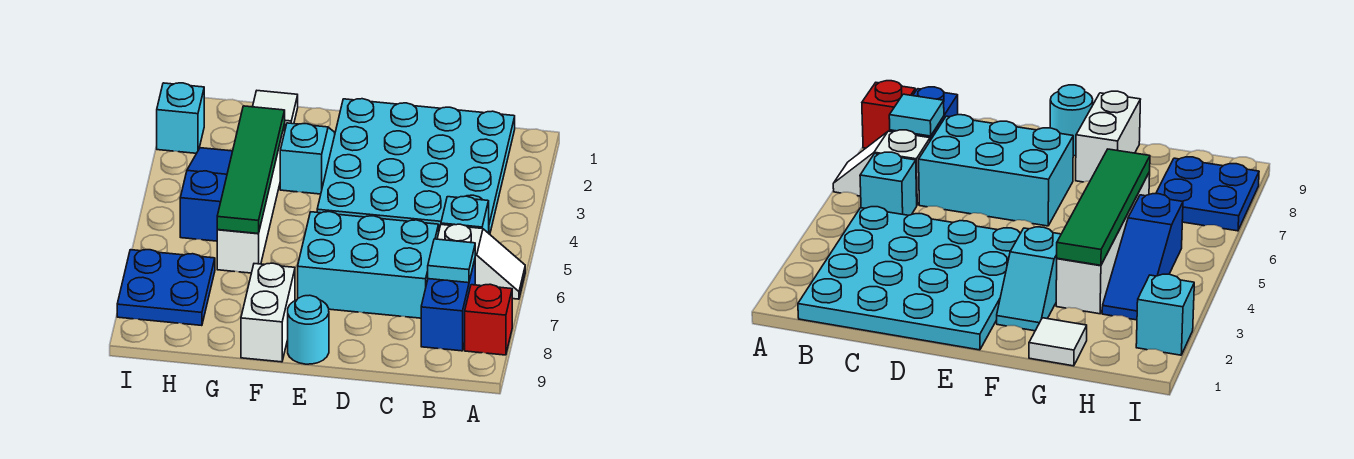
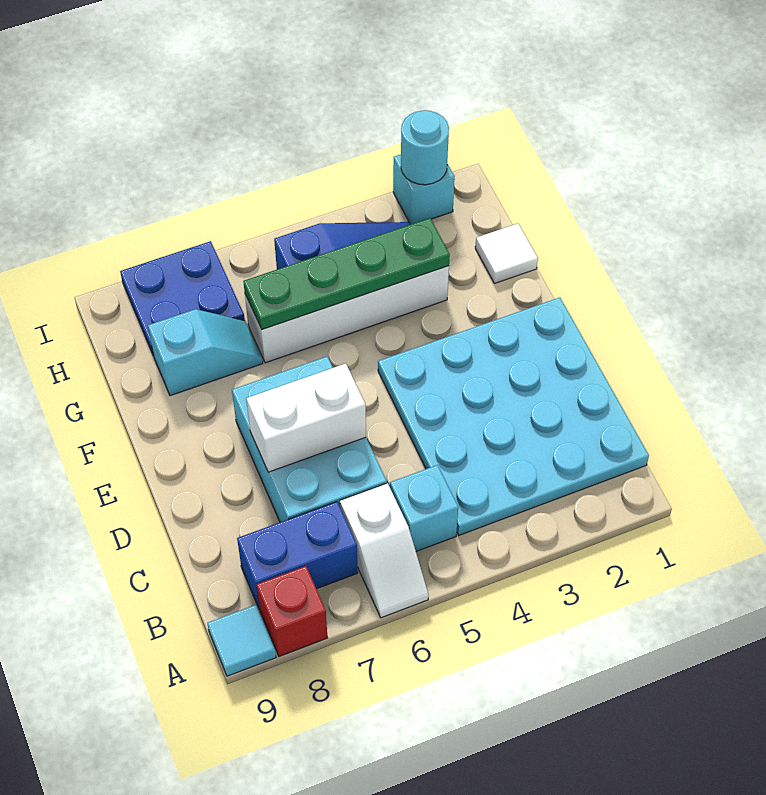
cyan 1x1 tile [428,239,475,283] -> cyan 1x1 tile moved to [207,604,276,676]
cyan 1x1 round brick [288,295,329,364] -> cyan 1x1 round brick moved to [401,110,449,185]
cyan 1x2 slope [280,123,335,194] -> cyan 1x2 slope moved to [148,309,263,396]
white 1x2 brick [241,263,295,362] -> white 1x2 brick moved to [246,363,366,472]
green 1x4 tile [217,106,285,234] -> green 1x4 plate [243,218,450,329]

